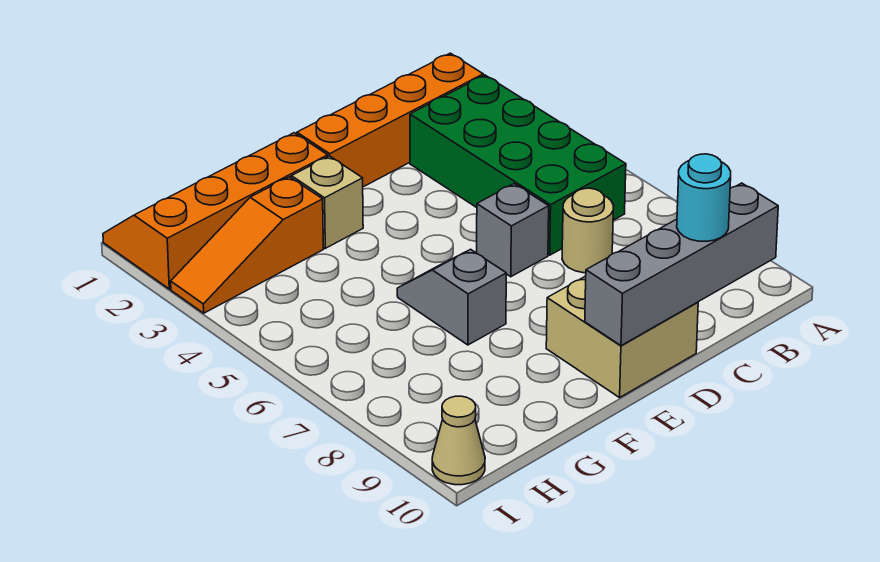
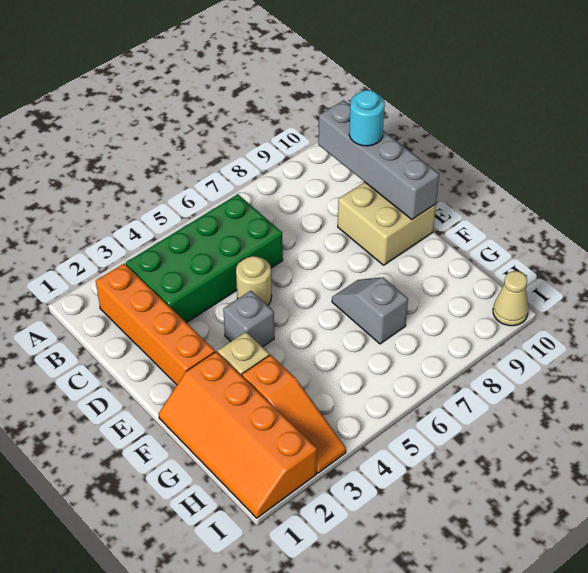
tan 1x1 round brick [562,188,614,273] -> tan 1x1 round brick moved to [236,256,272,305]
grey 1x1 brick [477,184,549,277] -> grey 1x1 brick moved to [223,291,274,347]
grey 1x2 slope [397,249,506,345] -> grey 1x2 slope turned to [332,277,408,344]

